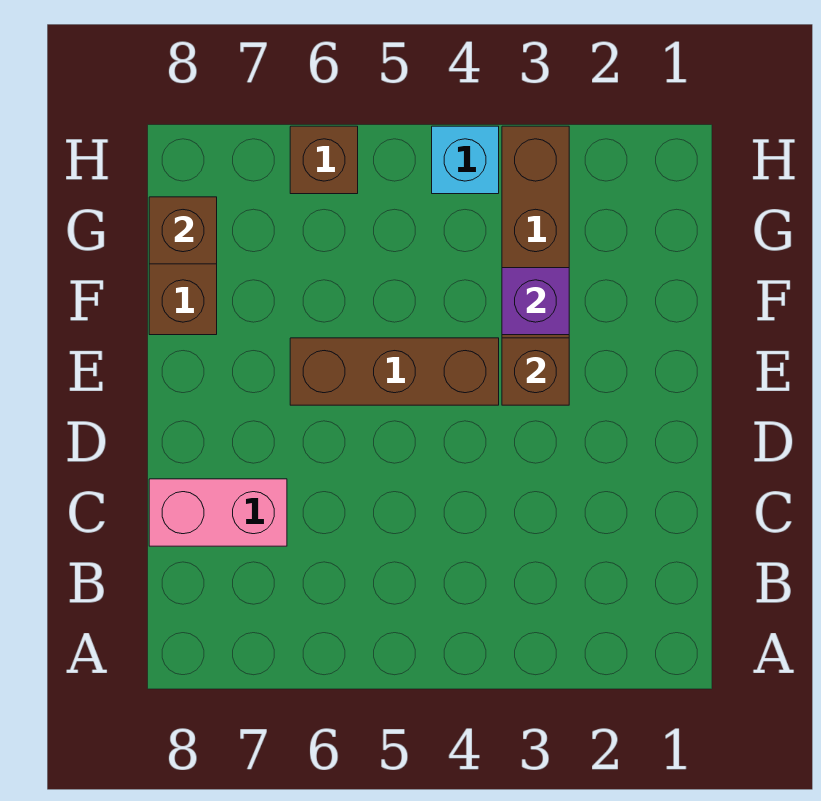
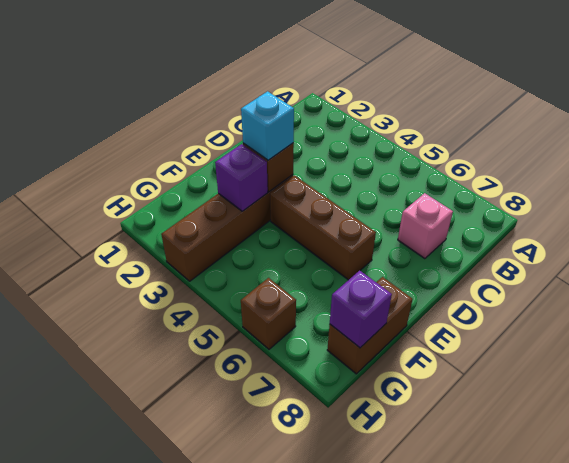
pink 1x2 brick [149,479,287,546] -> pink 1x1 brick [398,193,453,259]
brown 1x1 brick [149,197,217,264] -> purple 1x1 brick [330,271,392,348]
cyan 1x1 brick [432,126,499,194] -> cyan 1x1 brick moved to [241,91,294,160]

